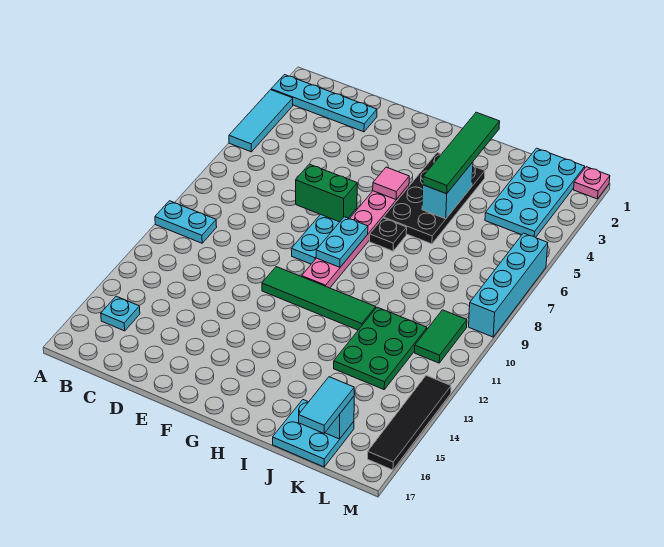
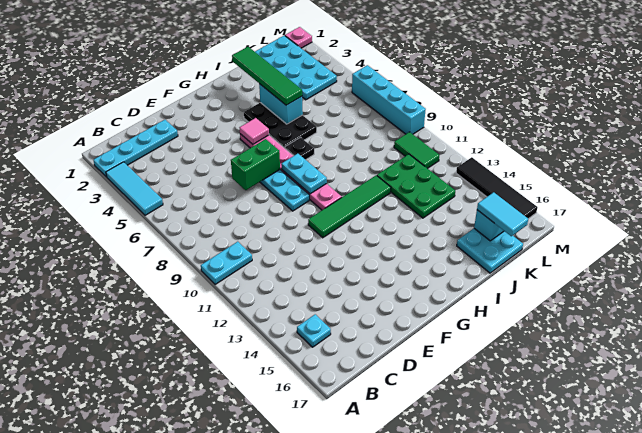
black 2x4 plate [384,153,485,244] -> black 2x3 plate [244,103,317,148]

